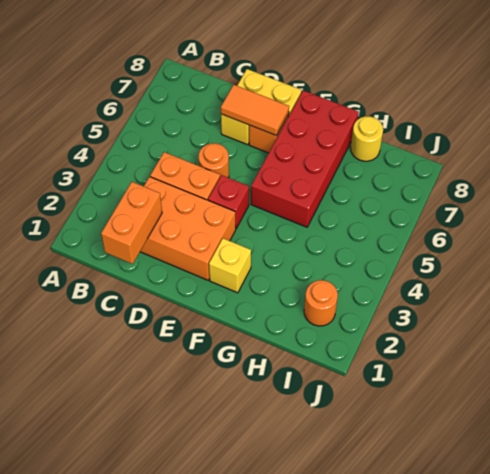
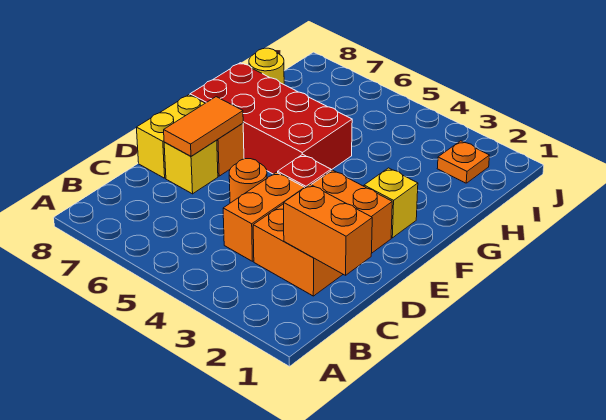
orange 1x1 round brick [304,280,338,326] -> orange 1x1 plate [437,141,490,183]

